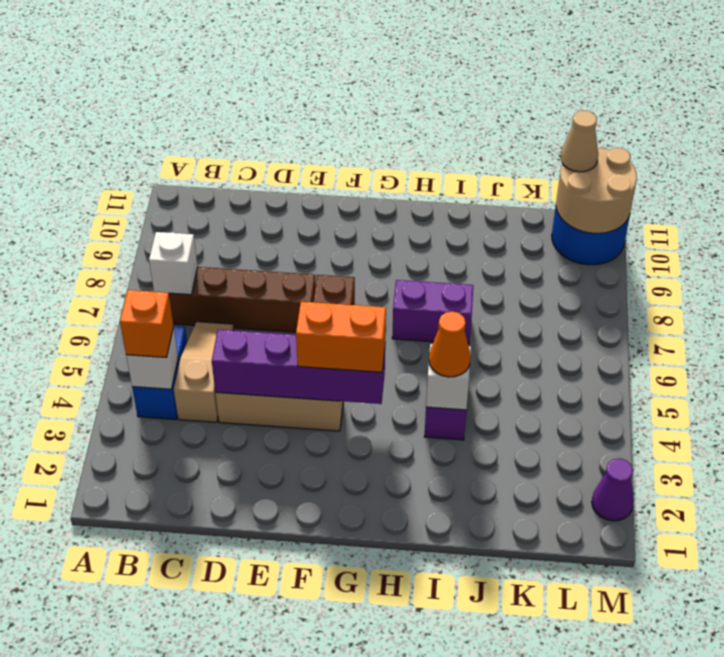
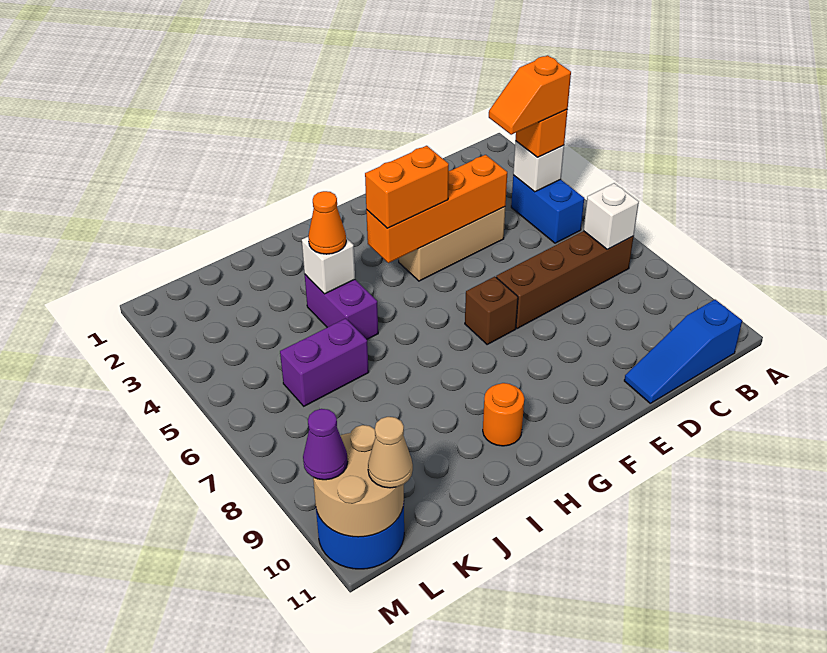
none -> orange 1x2 slope [489,55,571,135]
none -> blue 1x3 slope [624,300,742,403]
tan 1x3 slope [174,322,234,422] -> none
purple 1x4 brick [212,330,385,404] -> orange 1x4 brick [366,155,507,263]
purple 1x2 brick [392,280,473,344] -> purple 1x2 brick moved to [280,318,369,406]
none -> orange 1x1 round brick [483,383,524,446]
purple 1x1 cone [592,458,634,521] -> purple 1x1 cone moved to [303,409,348,480]

